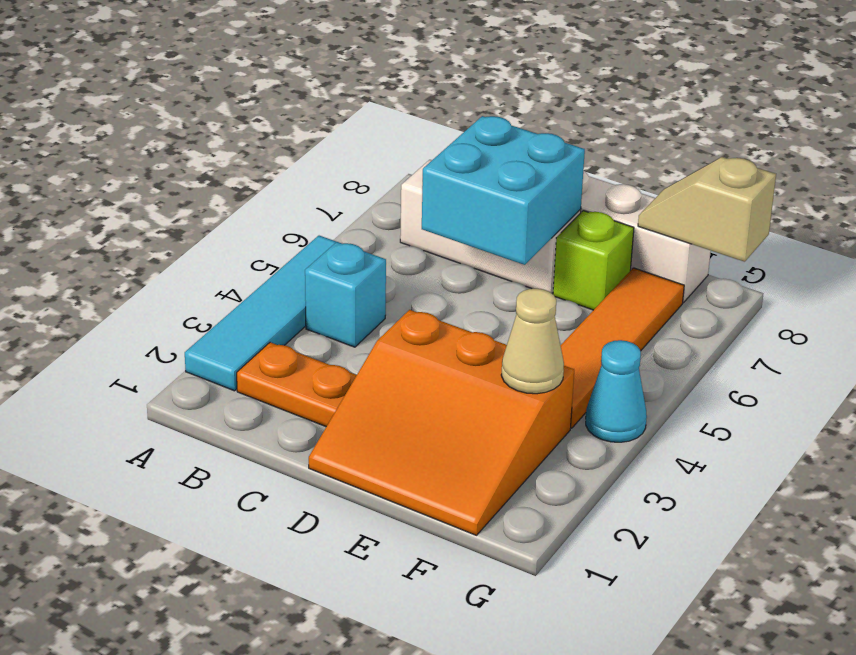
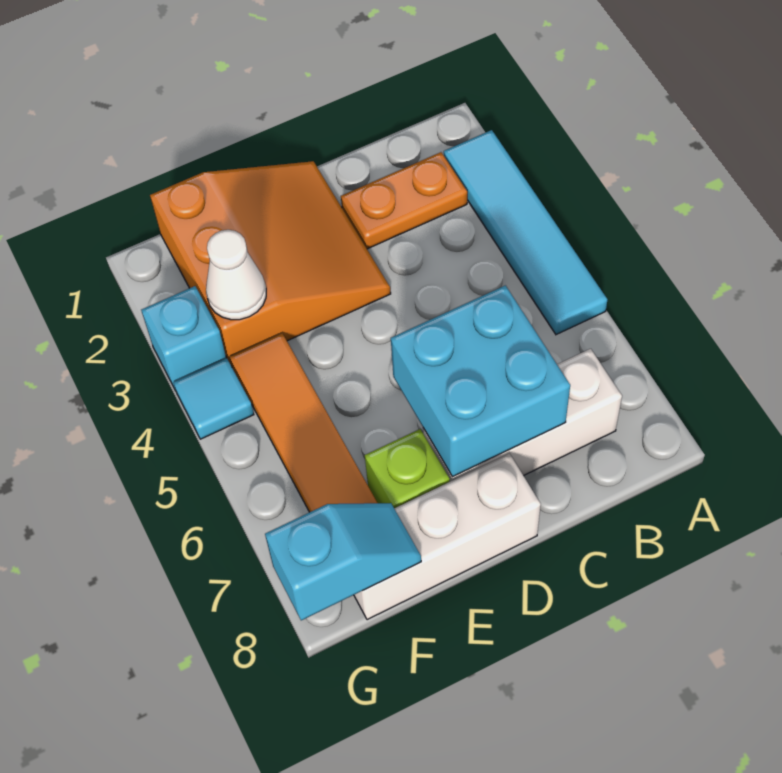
cyan 1x1 brick [305,242,386,347] -> cyan 1x1 brick moved to [141,286,226,391]
orange 3x3 slope [309,310,574,535] -> orange 3x3 slope turned to [150,161,391,366]
tan 1x1 cone [501,289,564,394] -> white 1x1 cone [206,230,266,320]
tan 1x2 slope [638,157,776,262] -> cyan 1x2 slope [265,503,421,620]
cyan 1x1 cone [586,340,647,442] -> cyan 1x1 tile [173,358,254,439]

